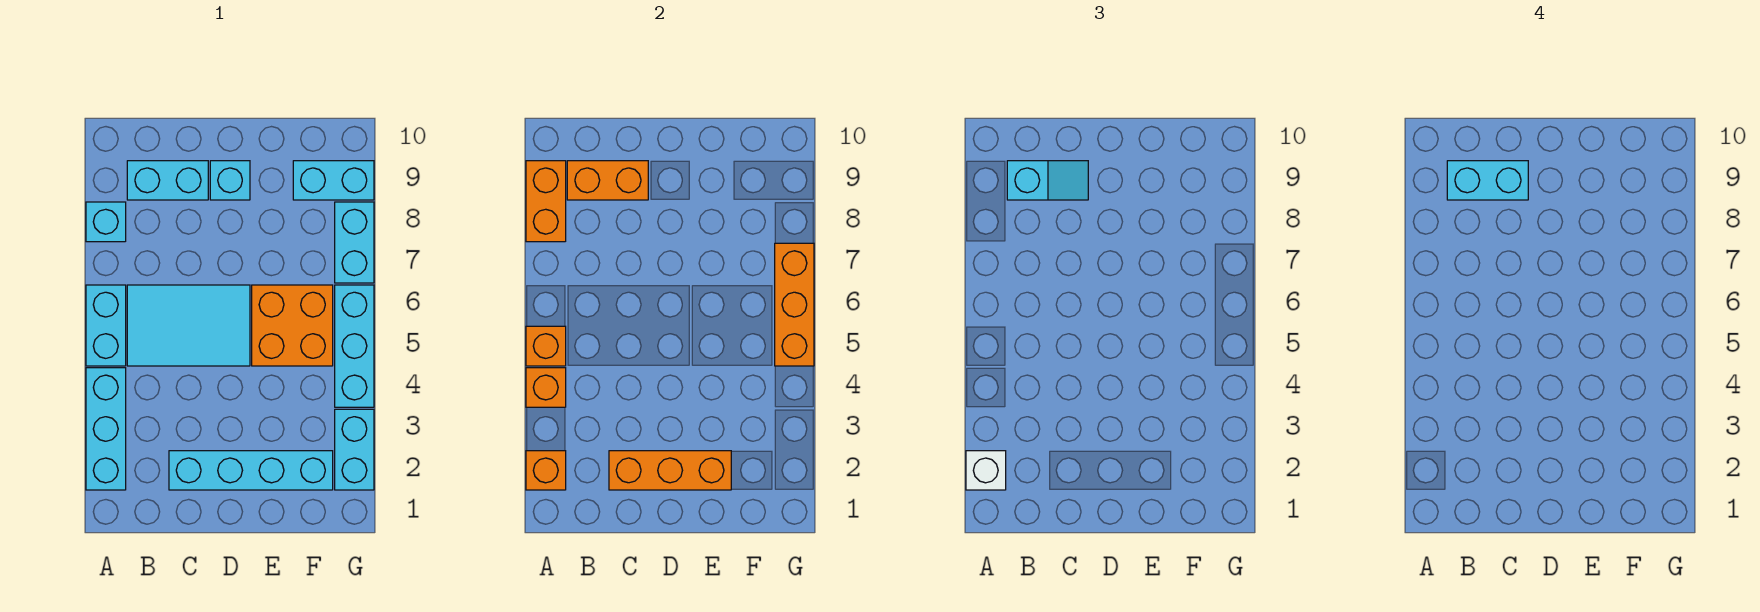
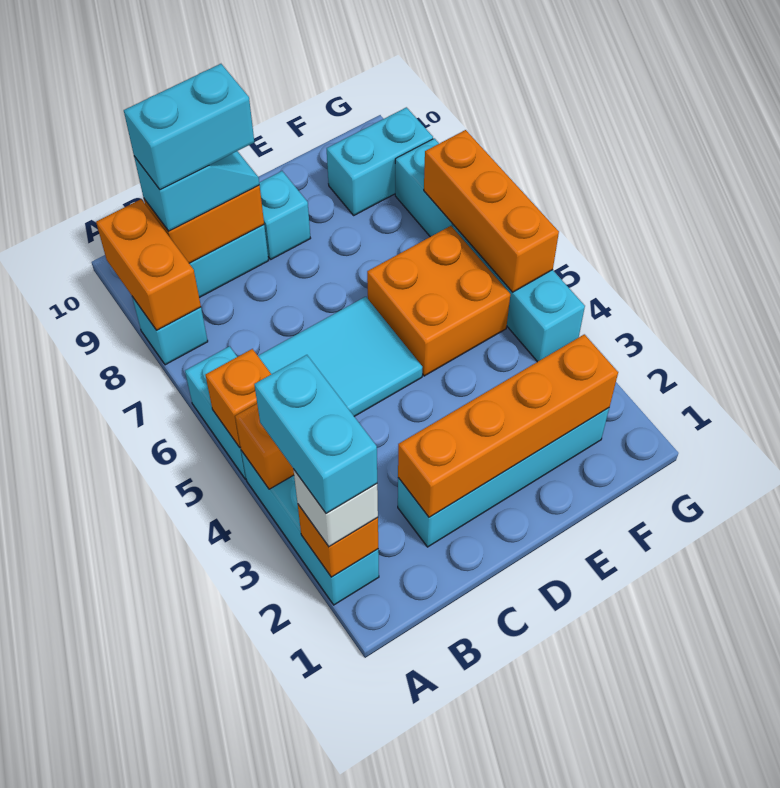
orange 1x3 brick [609,451,731,490] -> orange 1x4 brick [398,334,618,517]
cyan 1x2 brick [335,409,374,490] -> cyan 1x2 brick moved to [254,355,377,514]

